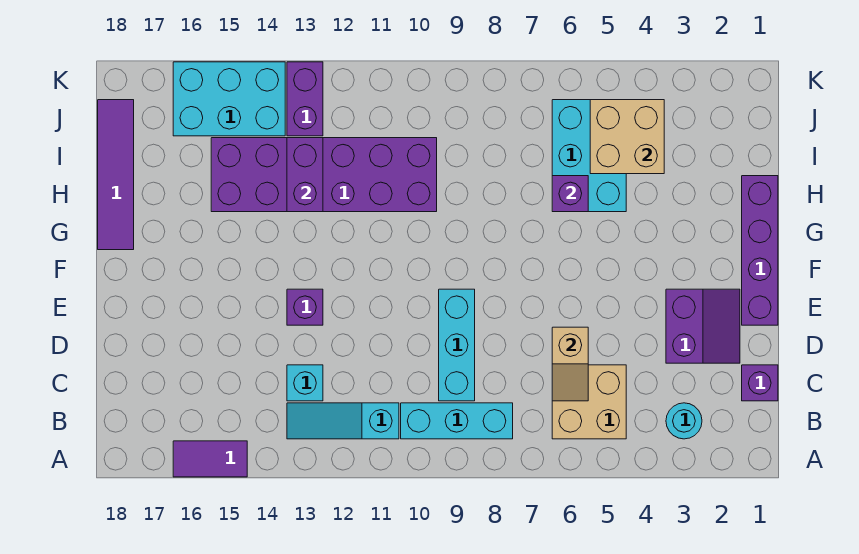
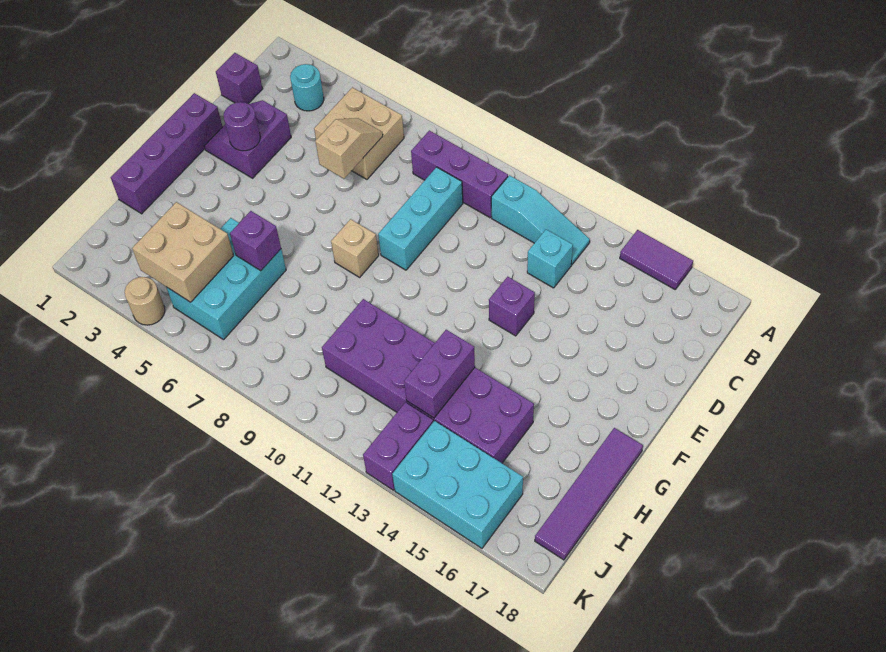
cyan 1x3 brick [401,403,513,439] -> purple 1x3 brick [411,130,508,218]
none -> purple 1x1 round brick [224,102,260,151]
none -> tan 1x1 brick [331,219,379,277]
none -> tan 1x1 round brick [125,277,165,325]

